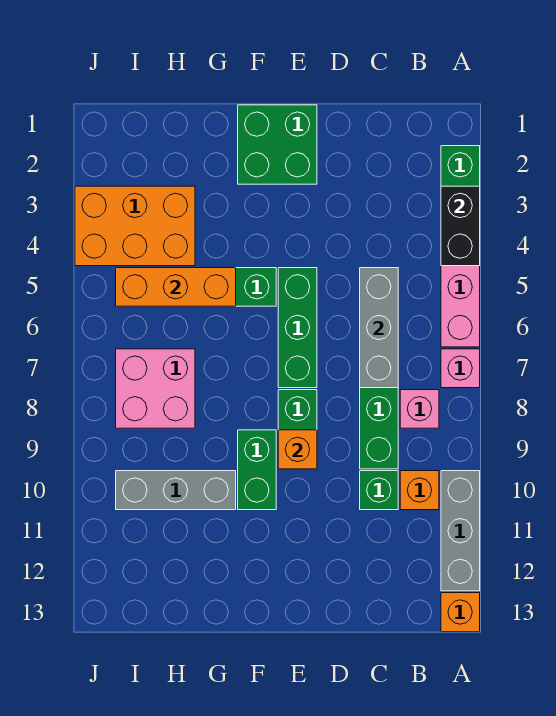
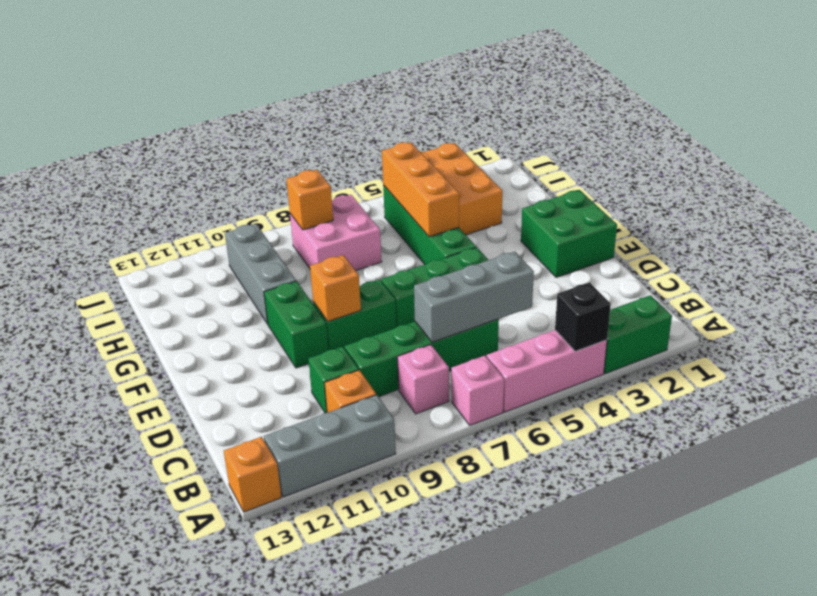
black 1x2 brick [441,186,480,266] -> black 1x1 brick [555,282,611,352]
green 1x2 brick [238,430,276,510] -> green 1x2 brick turned to [264,281,328,368]
none -> orange 1x1 brick [286,170,333,230]

